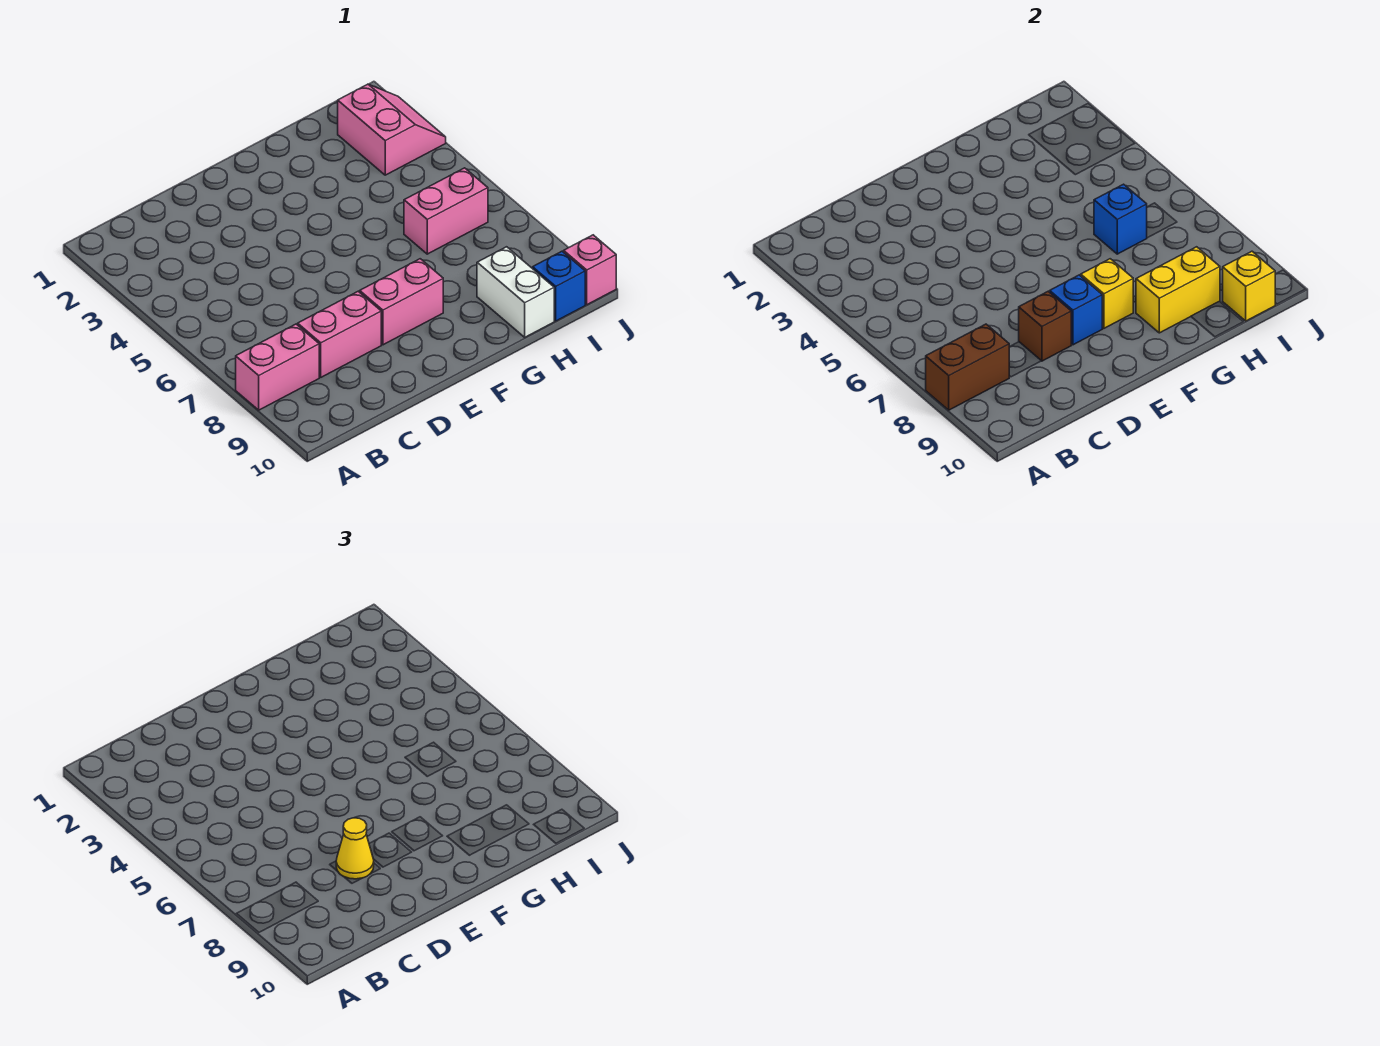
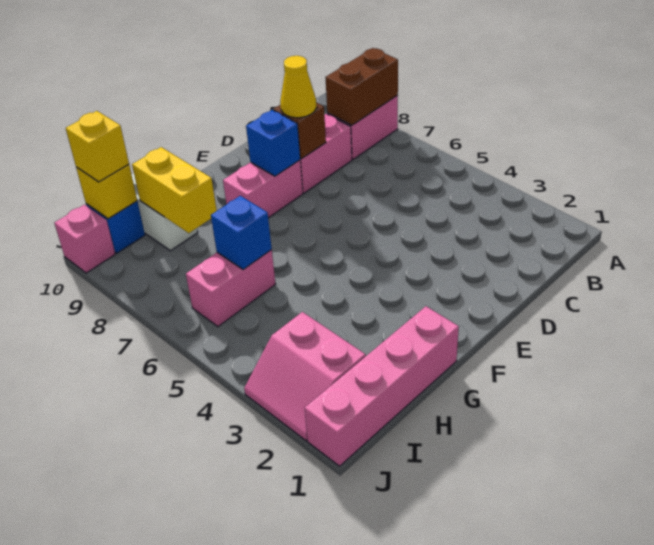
yellow 1x1 brick [1081,259,1133,328] -> yellow 1x1 brick moved to [66,111,129,182]
none -> pink 1x4 brick [305,306,459,466]
yellow 1x2 brick [1136,247,1220,333] -> yellow 1x2 brick turned to [132,147,217,233]

